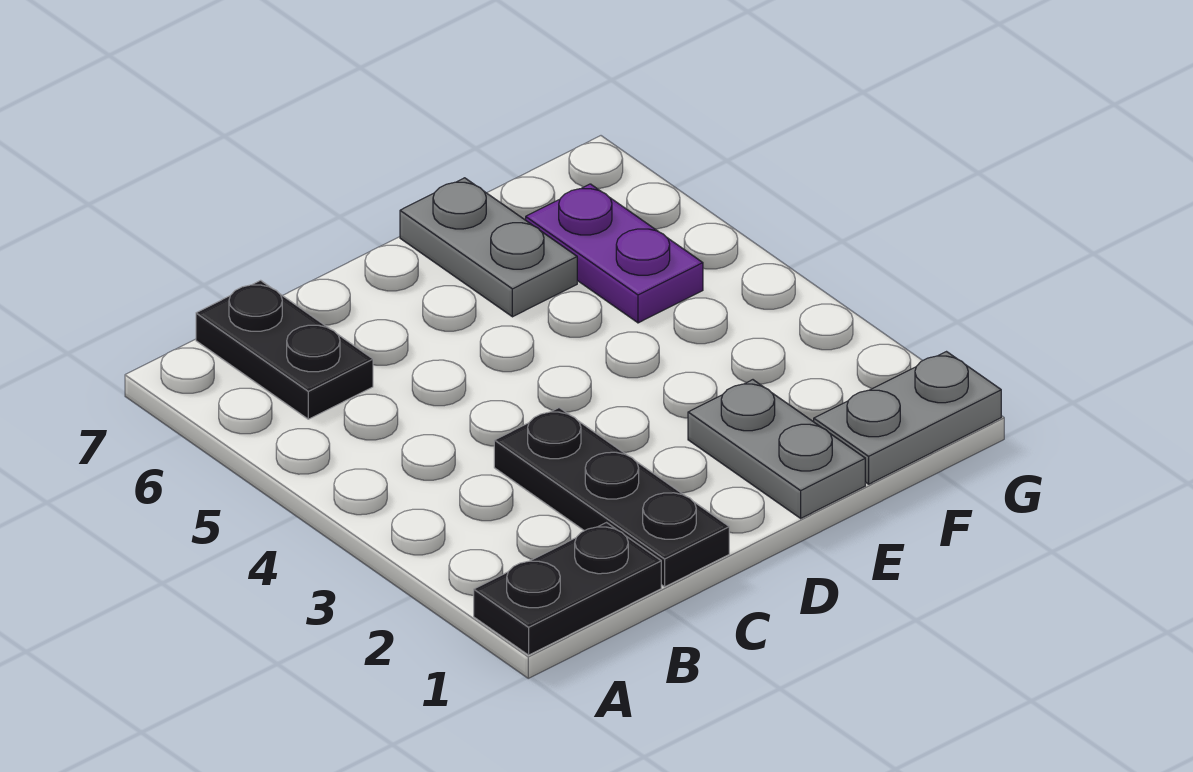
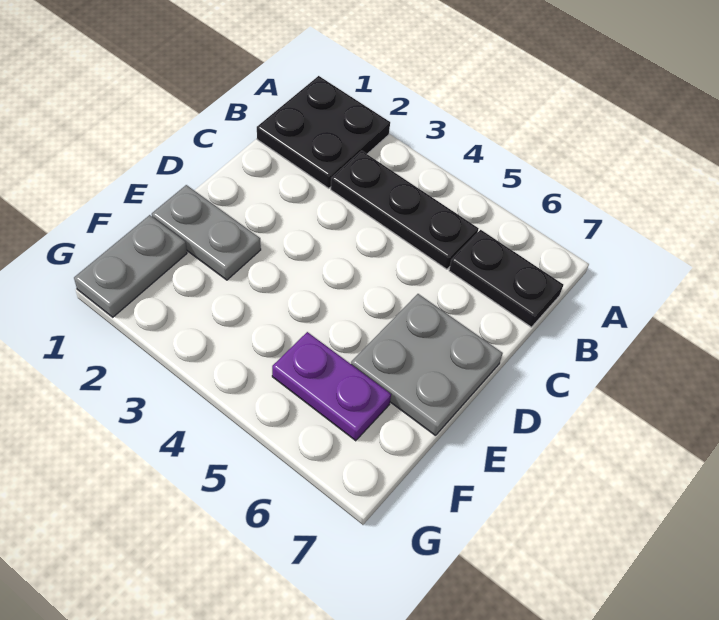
black 1x2 plate [474,523,661,655] -> black 2x2 plate [257,76,390,188]
black 1x3 plate [494,408,729,587] -> black 1x3 plate moved to [331,151,479,269]
grey 1x2 plate [400,178,577,317] -> grey 2x2 plate [351,294,503,436]

